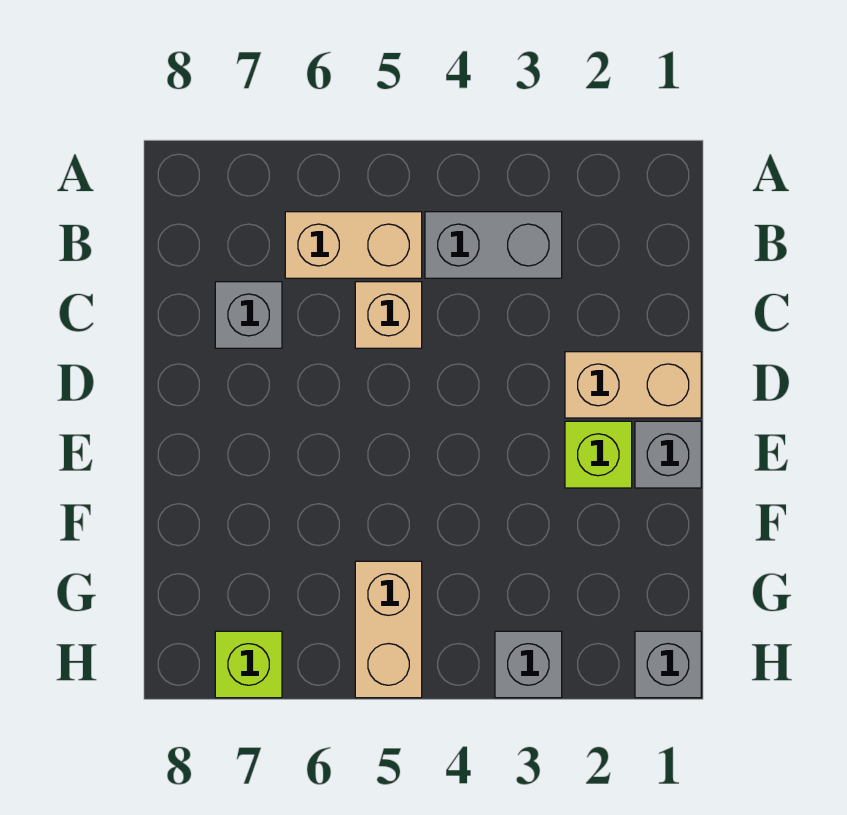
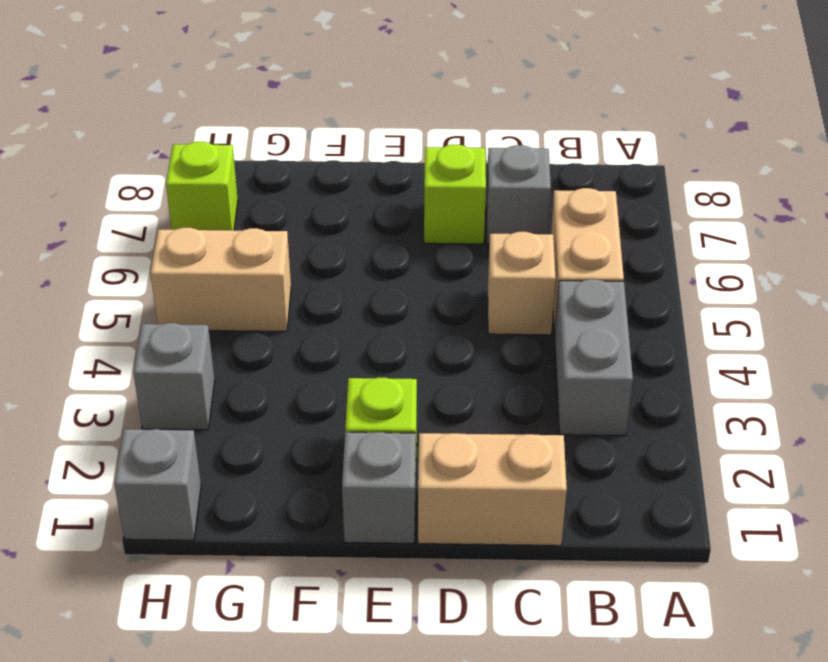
tan 1x2 brick [565,352,701,418] -> tan 1x2 brick turned to [418,433,567,546]
none -> lime 1x1 brick [424,144,486,244]

